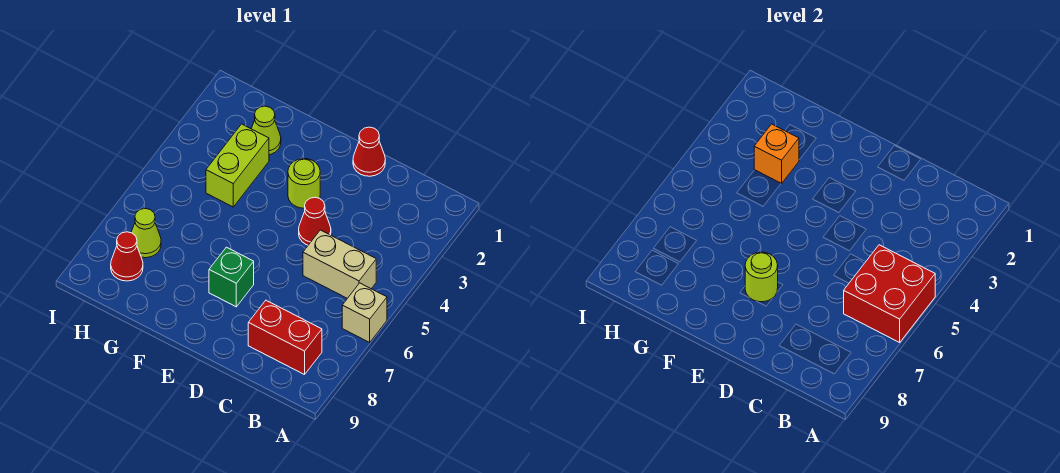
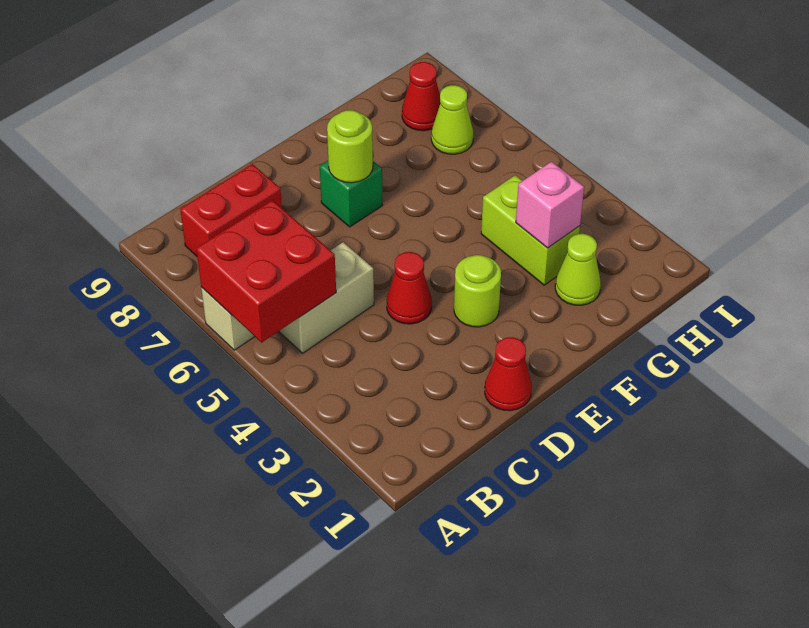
orange 1x1 brick [754,124,799,184] -> pink 1x1 brick [516,162,584,248]

